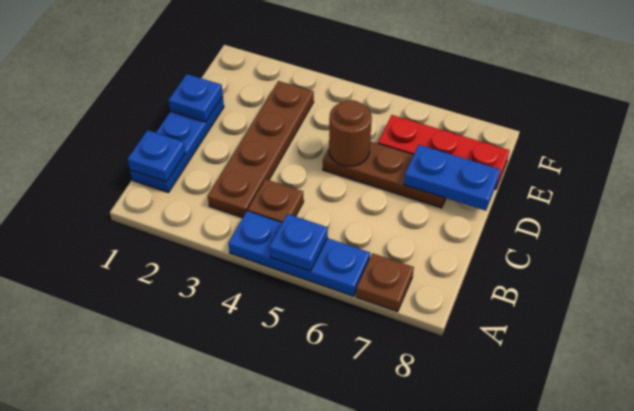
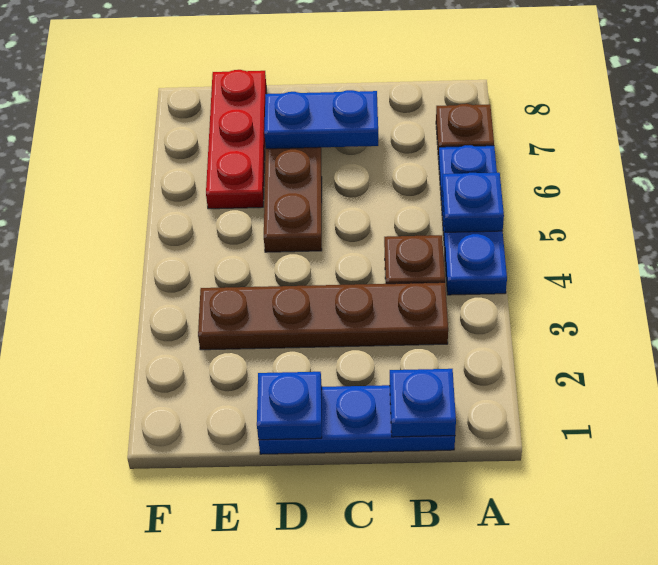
brown 1x1 round brick [329,100,372,166] -> none
blue 1x2 plate [404,145,500,211] -> blue 1x2 plate turned to [264,90,378,149]

